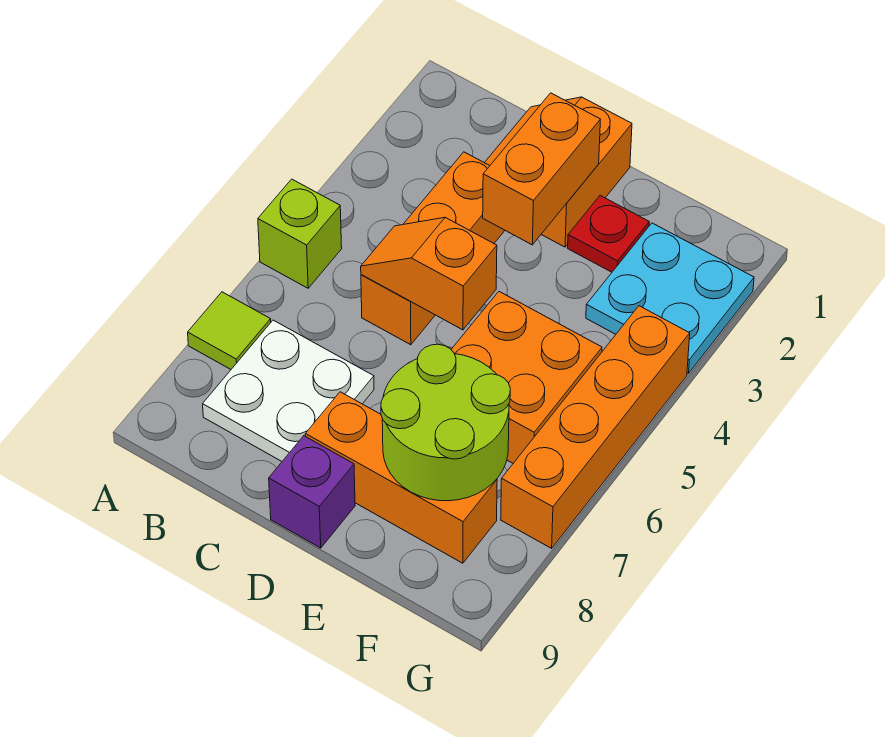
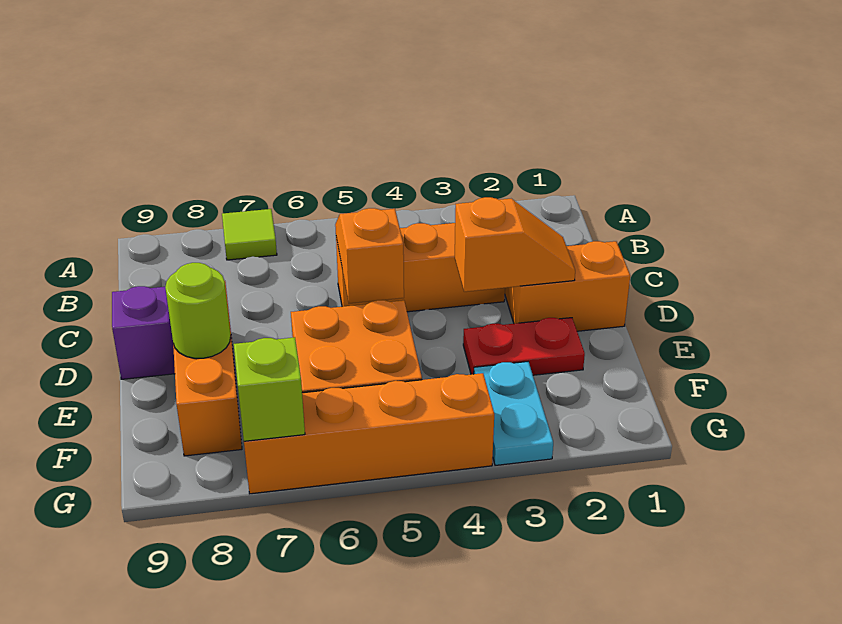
lime 1x1 brick [258,179,342,288] -> lime 1x1 brick moved to [234,337,305,441]
white 2x2 plate [203,320,374,461] -> none
orange 1x2 brick [483,93,601,245] -> orange 1x2 slope [455,197,575,292]
red 1x1 plate [568,196,649,272] -> red 1x2 plate [463,318,585,375]
lime 2x2 round brick [381,344,510,501] -> lime 1x1 round brick [165,263,231,358]
cyan 2x2 plate [586,223,754,373] -> cyan 1x2 plate [474,362,553,465]

